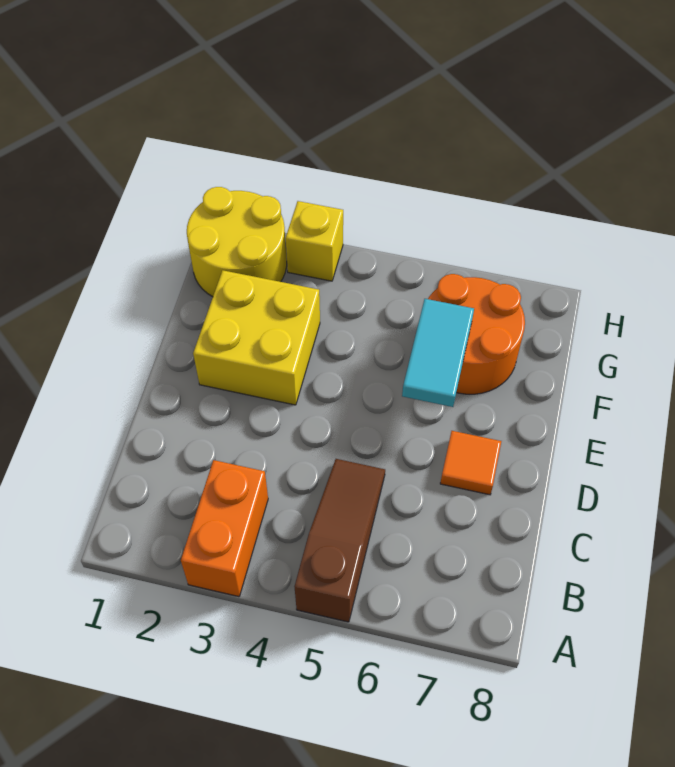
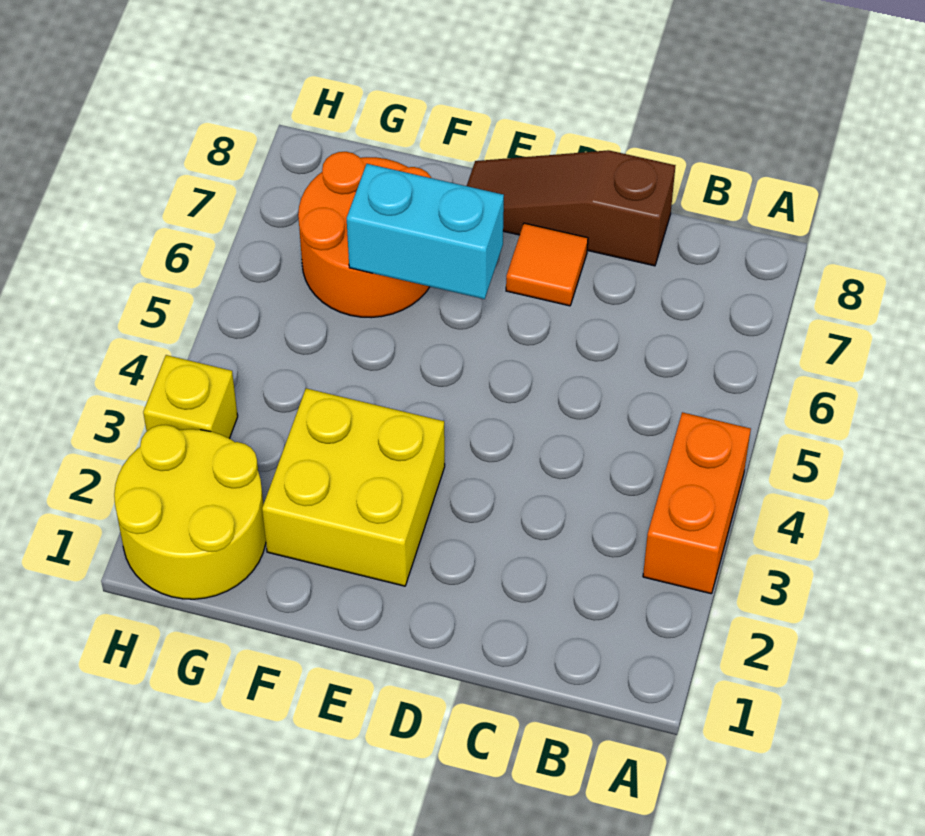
orange 1x2 brick [181,460,268,597] -> orange 1x2 brick turned to [643,412,751,594]
brown 1x3 slope [295,459,385,622] -> brown 1x3 slope moved to [467,150,675,266]
cyan 1x2 tile [402,299,474,407] -> cyan 1x2 brick [347,164,504,299]

